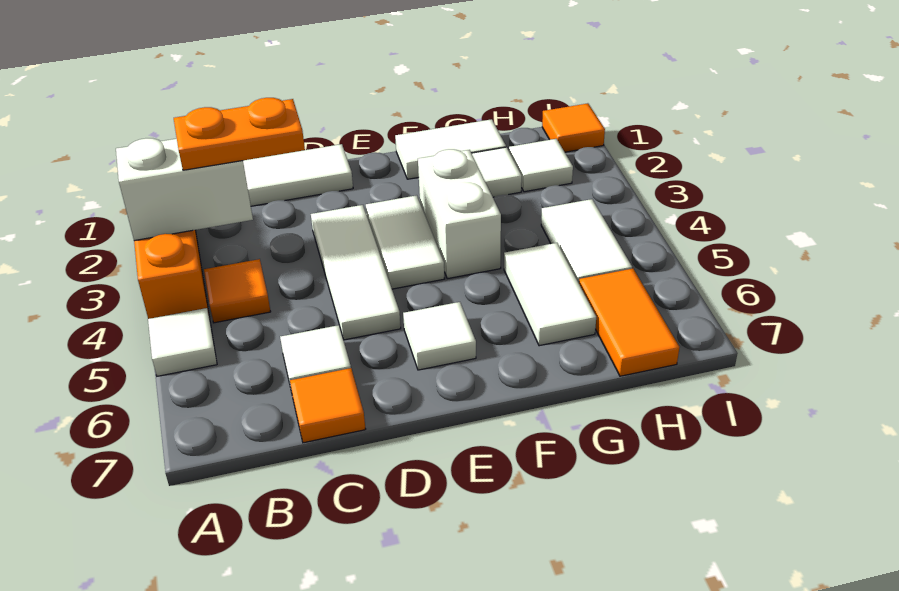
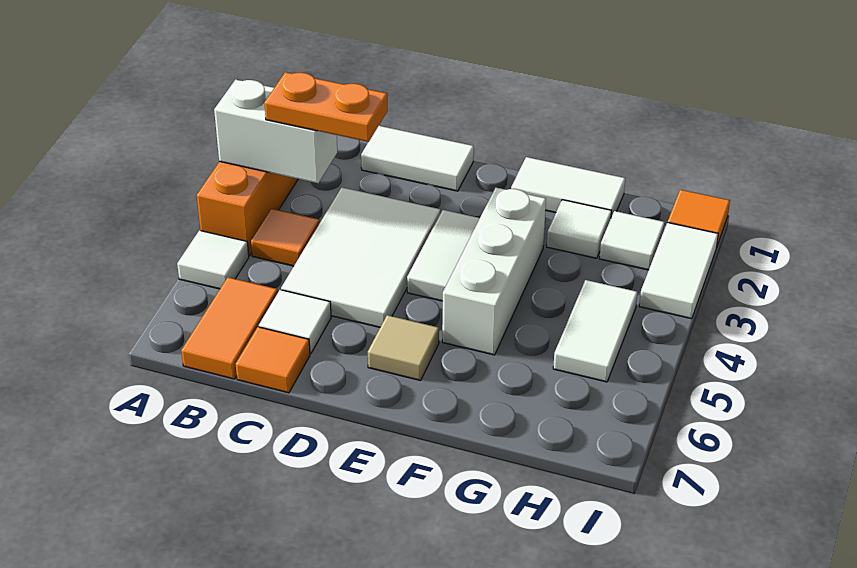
white 1x3 tile [311,205,401,340] -> white 2x3 tile [281,187,440,327]
white 1x1 tile [403,302,476,370] -> tan 1x1 tile [368,315,439,381]
white 1x2 brick [418,149,501,279] -> white 1x3 brick [442,187,546,355]
white 1x2 tile [504,243,596,346] -> white 1x2 tile moved to [639,222,718,319]
orange 1x2 tile [579,269,679,376] -> orange 1x2 tile moved to [181,277,278,379]

